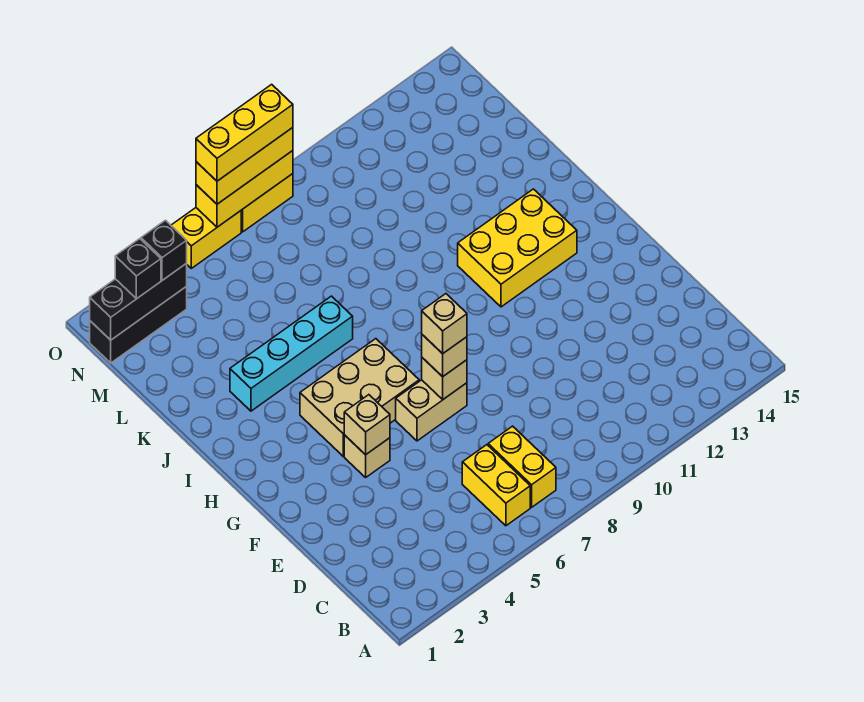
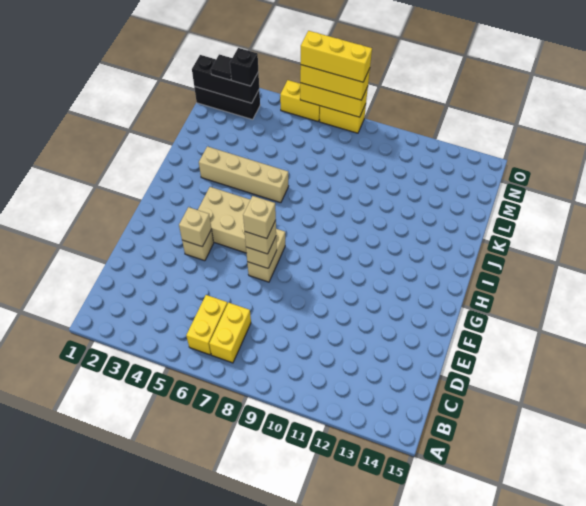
tan 1x2 brick [396,380,467,441] -> tan 1x2 brick turned to [247,229,285,282]
yellow 2x3 brick [458,189,577,307] -> none
cyan 1x4 brick [230,296,353,411] -> tan 1x4 brick [199,146,289,203]
black 1x1 brick [115,239,161,299] -> black 1x1 tile [211,54,232,80]

